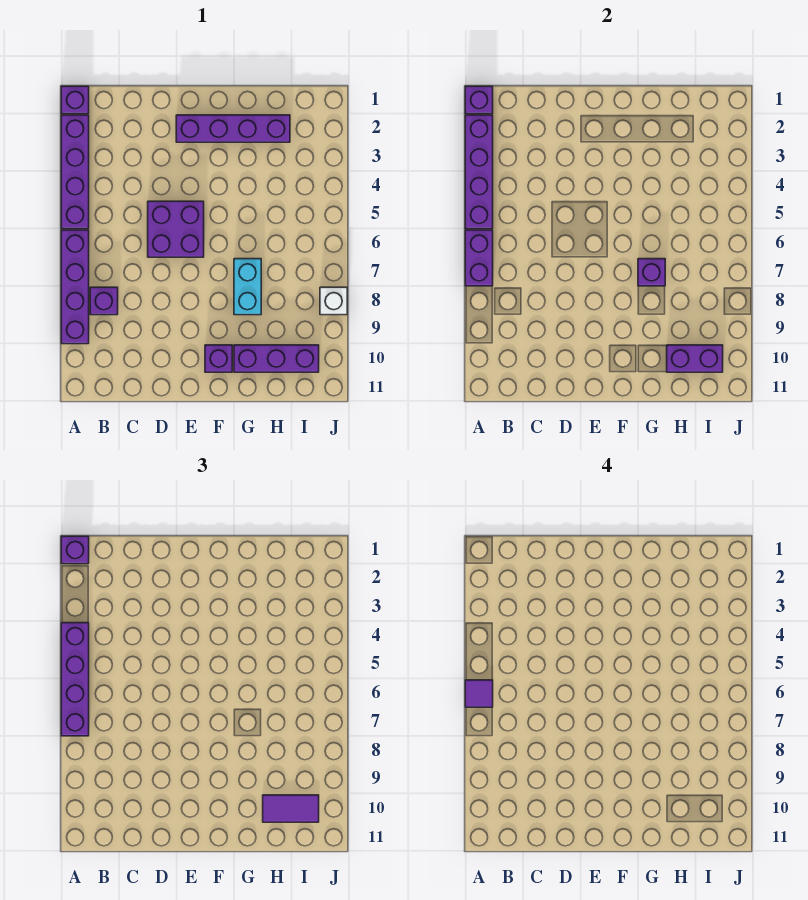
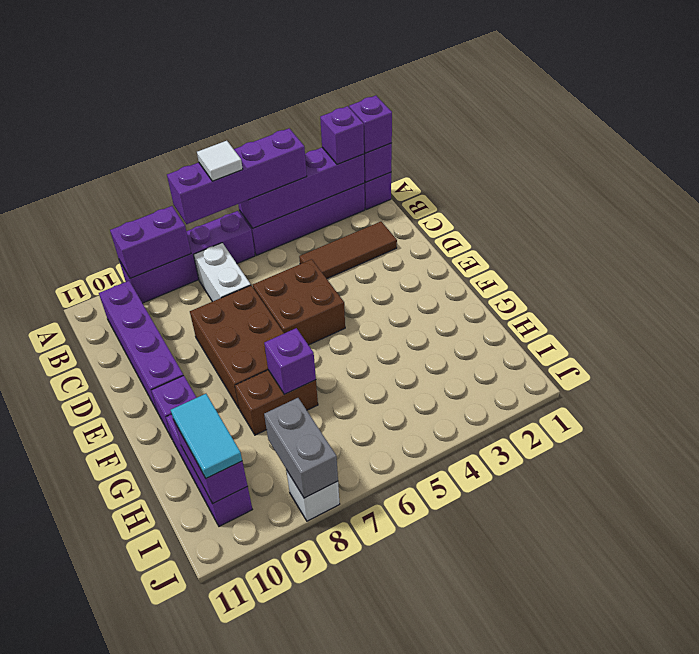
purple 1x2 brick [465,230,493,286] -> purple 1x2 brick moved to [110,206,191,279]
purple 1x1 tile [465,680,493,707] -> white 1x1 tile [197,141,243,181]
none -> white 1x2 brick [194,243,251,302]
purple 1x1 brick [90,287,118,315] -> purple 1x1 brick moved to [320,106,364,165]
none -> brown 1x3 tile [299,222,397,279]
purple 2x2 brick [148,201,204,257] -> brown 2x2 brick [253,259,345,345]
none -> brown 2x3 brick [190,285,284,408]
purple 1x4 brick [176,115,290,142] -> purple 1x4 brick moved to [99,281,183,412]
cyan 1x2 brick [234,259,261,315] -> brown 1x2 brick [235,370,318,435]
purple 1x2 tile [263,795,319,822] -> cyan 1x2 tile [171,394,242,478]
none -> grey 1x2 brick [264,398,338,498]

